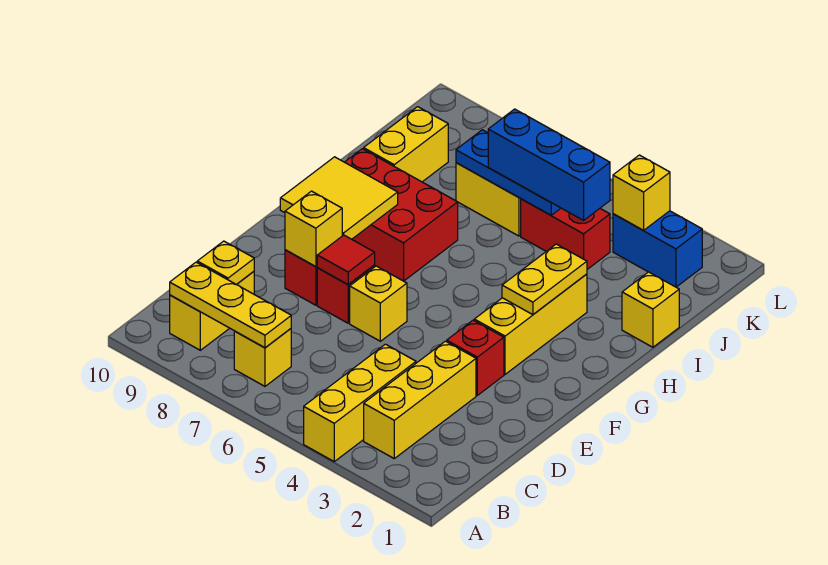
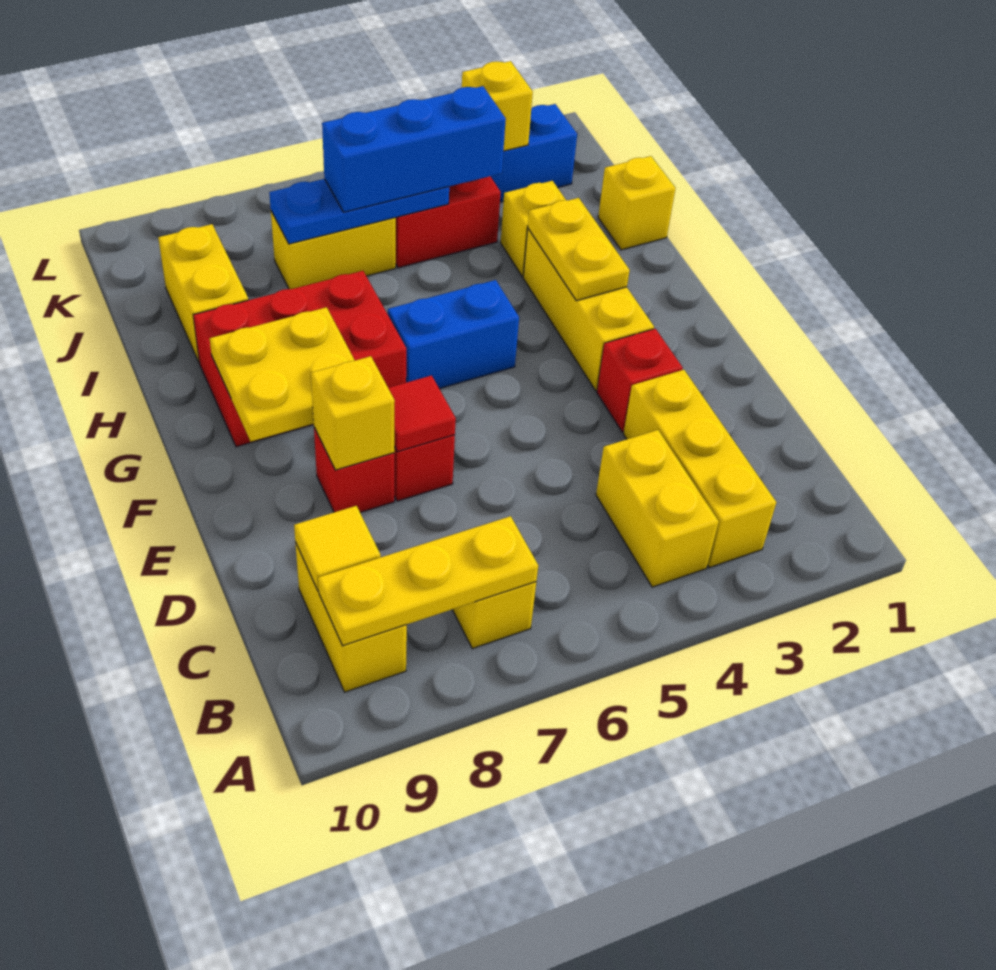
yellow 1x3 brick [304,344,416,461] -> yellow 1x2 brick [596,430,719,587]
yellow 1x1 plate [197,241,254,284] -> yellow 1x1 tile [294,506,381,591]
yellow 1x1 brick [350,266,407,341] -> yellow 1x1 brick moved to [501,181,566,277]
yellow 2x2 tile [280,157,398,239] -> yellow 2x2 plate [210,307,355,441]
none -> blue 1x2 brick [388,280,519,389]

